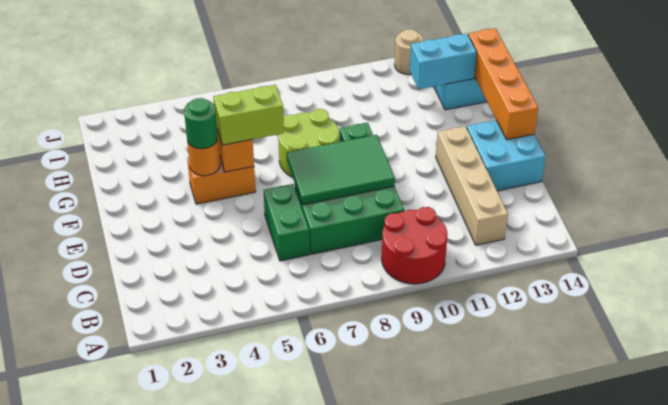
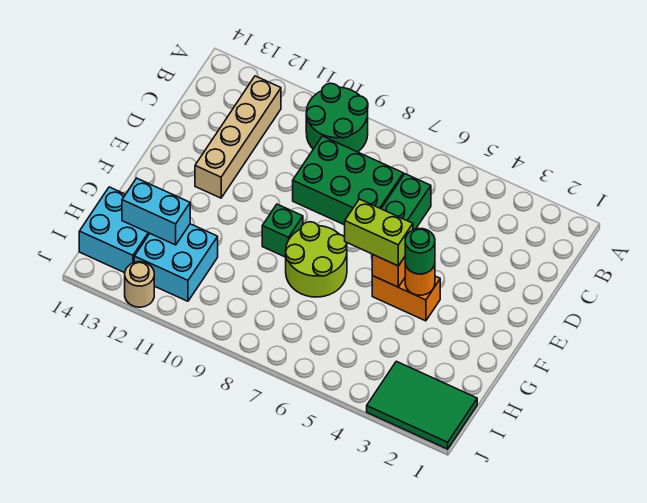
red 2x2 round brick [382,207,448,284] -> green 2x2 round brick [306,83,368,152]
green 2x3 tile [287,135,395,205] -> green 2x3 tile moved to [367,361,477,449]
cyan 2x2 brick [467,120,546,191] -> cyan 2x2 brick moved to [134,224,218,301]
orange 1x4 brick [468,28,538,140] -> none

